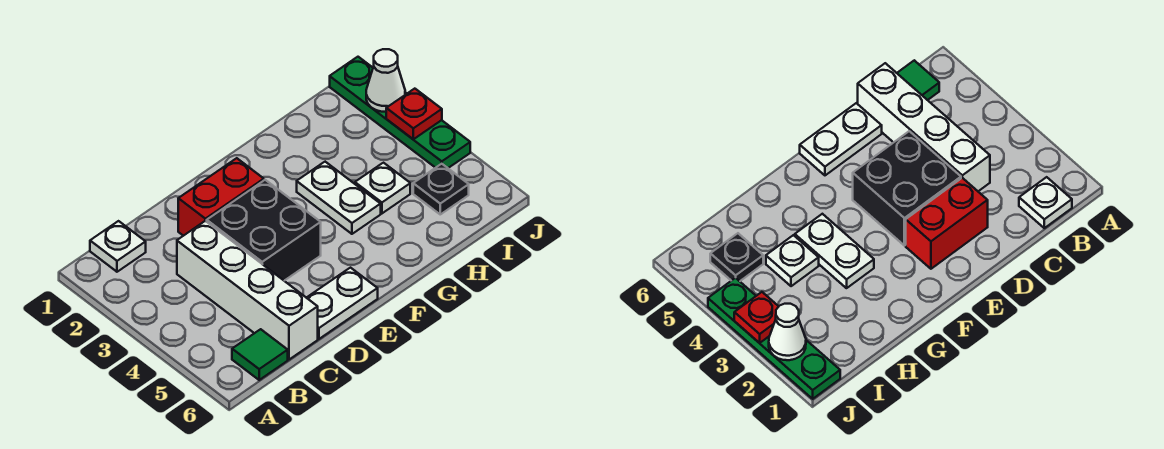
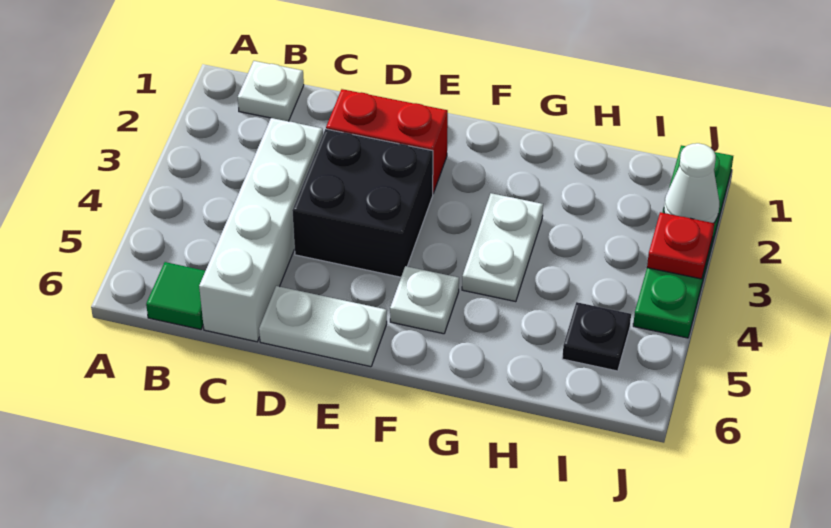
white 1x1 plate [355,163,410,213] -> white 1x1 plate moved to [390,266,459,334]

